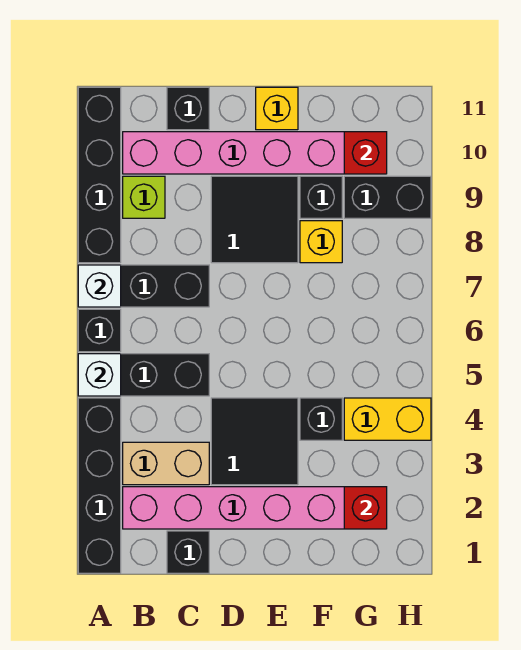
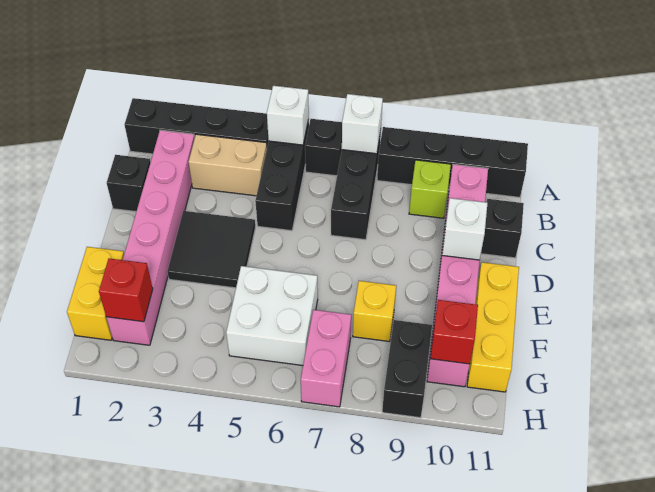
tan 1x2 brick [123,442,209,485] -> tan 1x2 brick turned to [189,134,267,196]
black 2x2 tile [211,176,298,263] -> none
none -> white 1x1 brick [442,198,487,260]
yellow 1x1 brick [256,87,298,130] -> yellow 1x3 brick [467,262,519,392]
black 1x1 brick [300,398,342,440] -> none
none -> white 2x2 brick [226,266,318,365]
black 1x1 brick [300,176,342,218] -> none
yellow 1x2 brick [344,398,431,440] -> yellow 1x2 brick moved to [67,247,124,340]
none -> pink 1x2 brick [301,310,351,407]

